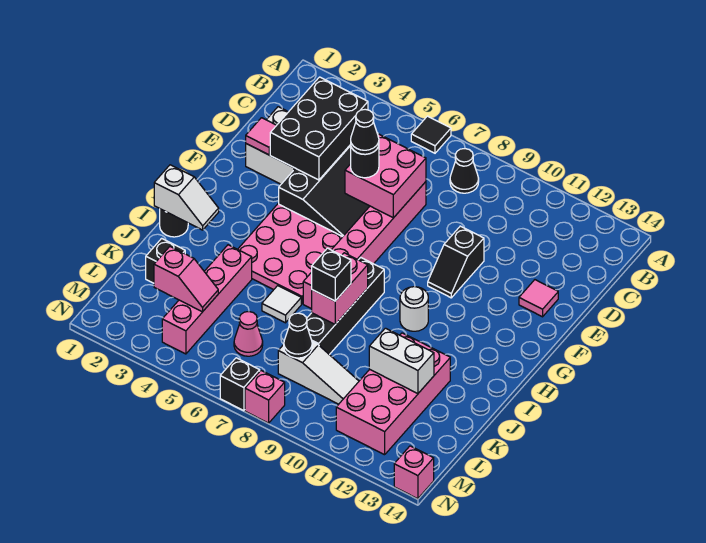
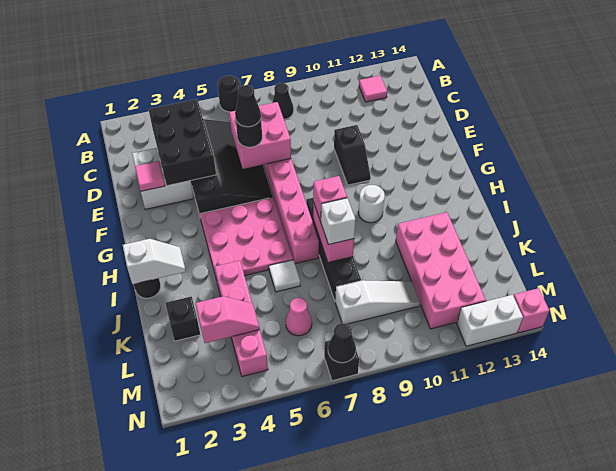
black 1x1 tile [411,116,451,153] -> black 1x1 round brick [217,75,241,112]
pink 1x1 tile [519,280,558,317] -> pink 1x1 tile moved to [359,76,387,102]
black 1x1 brick [312,248,351,301] -> white 1x1 brick [321,198,355,245]
white 1x2 brick [369,328,434,394] -> white 1x2 brick moved to [457,295,523,346]
black 1x1 cone [284,313,312,358] -> black 1x1 cone moved to [328,323,356,363]
pink 1x1 brick [245,371,285,423] -> pink 1x1 brick moved to [313,176,347,222]

